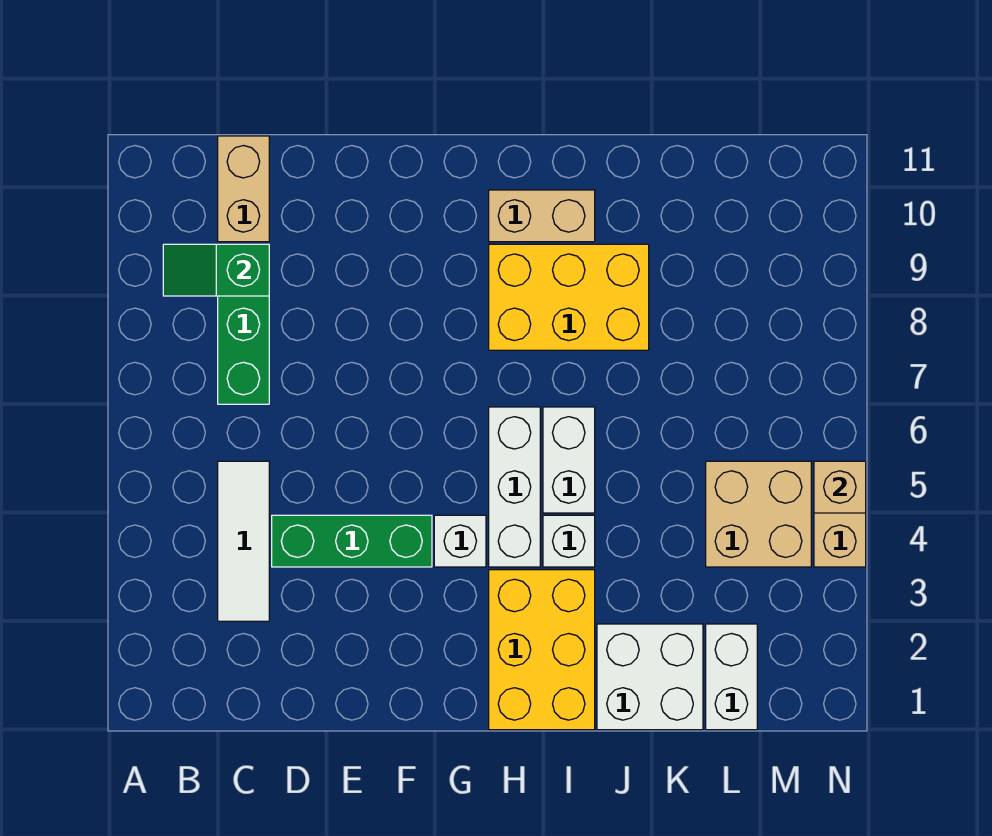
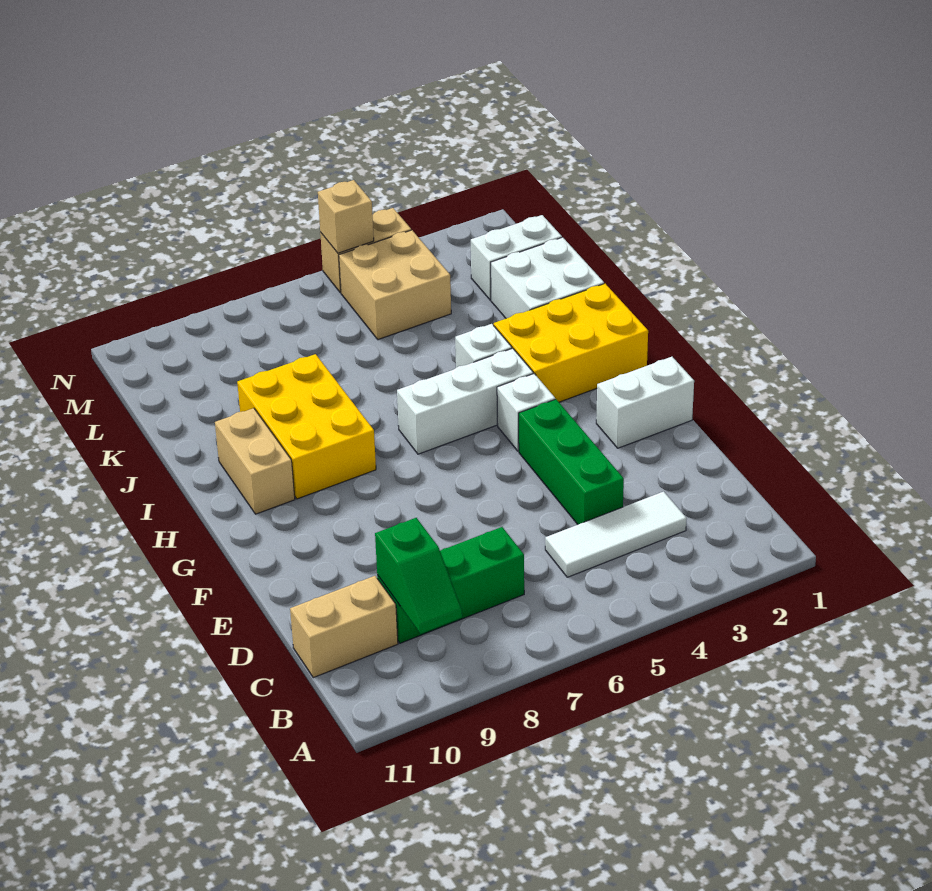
white 1x2 brick [543,407,595,513] -> white 1x2 brick moved to [596,357,694,448]

